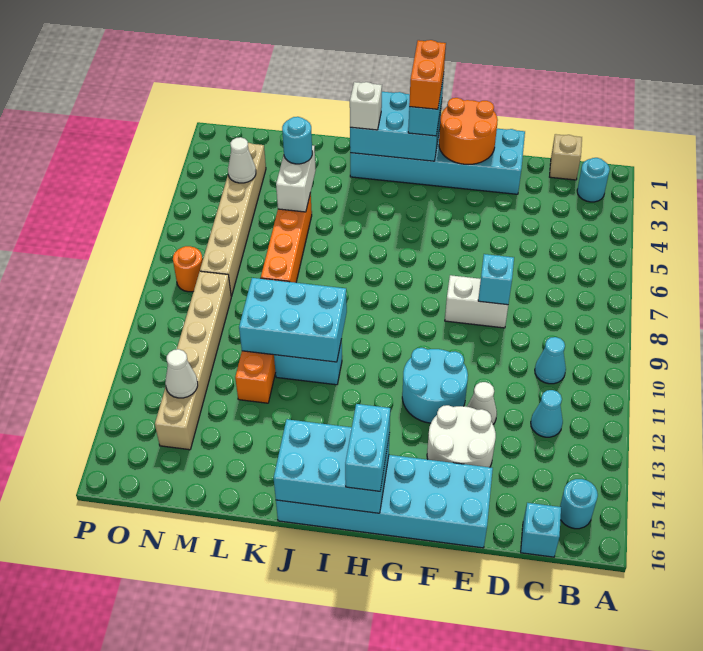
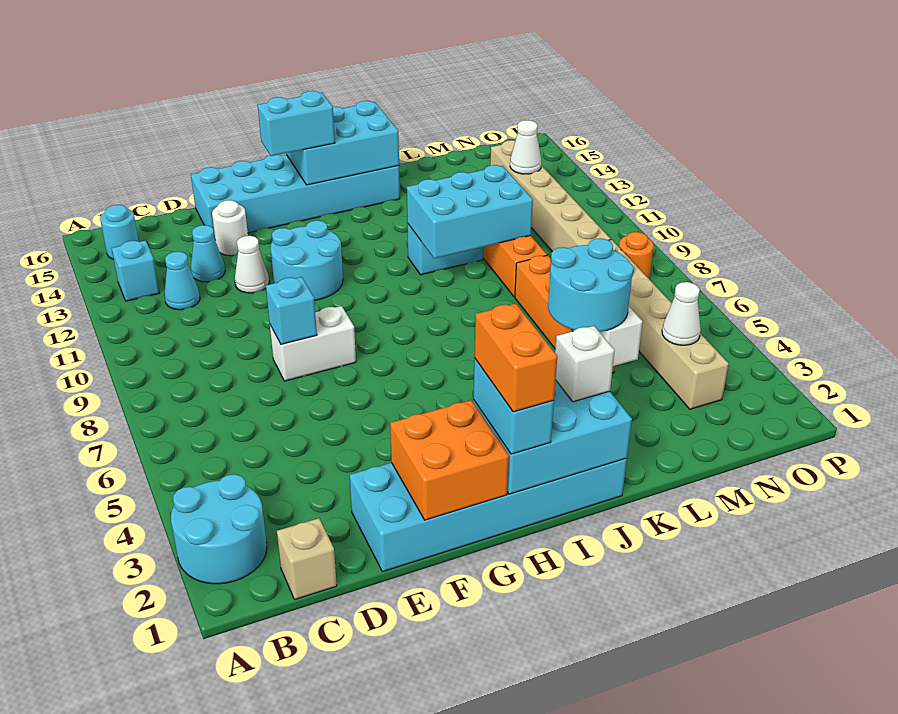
cyan 1x1 round brick [577,158,610,202] -> cyan 2x2 round brick [171,474,267,584]
cyan 1x1 cone [535,337,566,384] -> cyan 1x1 cone moved to [191,225,225,282]
cyan 1x1 brick [521,503,561,557] -> cyan 1x1 brick moved to [112,241,159,301]
white 2x2 round brick [427,405,496,467] -> white 1x1 round brick [212,200,248,256]
orange 2x2 round brick [439,98,498,164] -> orange 2x2 brick [390,400,509,520]
cyan 1x2 brick [345,404,390,491] -> cyan 1x2 brick turned to [258,91,335,156]
cyan 1x1 round brick [282,117,312,164] -> cyan 2x2 round brick [548,238,634,332]

